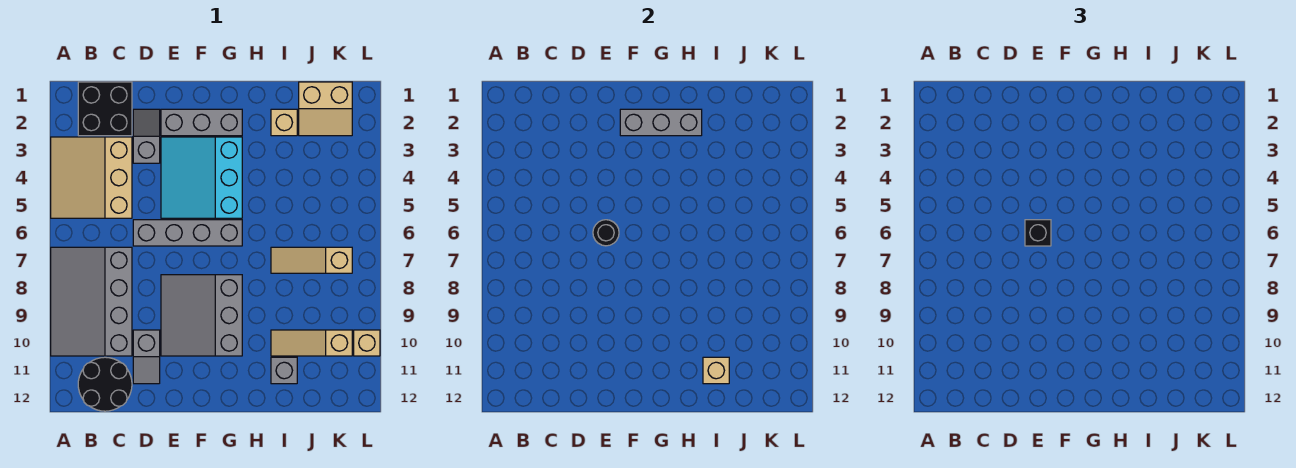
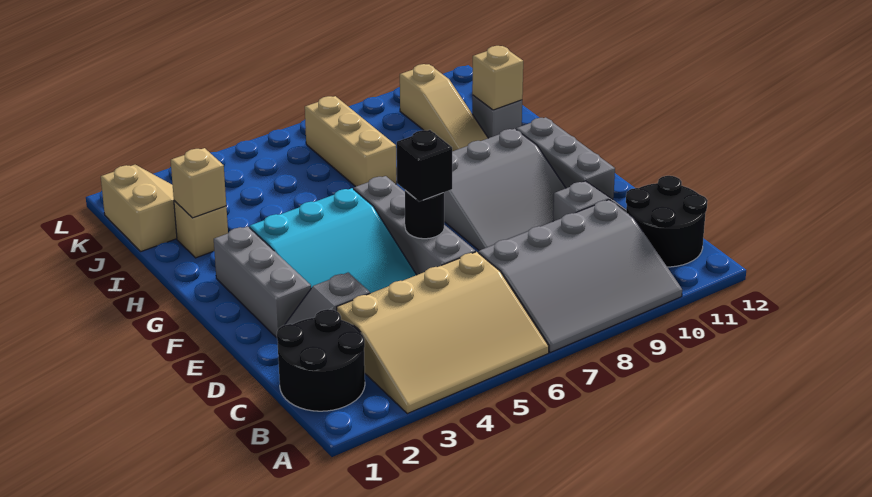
tan 3x3 slope [51,137,132,218] -> tan 3x4 slope [337,252,549,414]
black 2x2 brick [78,82,132,136] -> black 2x2 round brick [277,309,365,411]
grey 1x3 brick [620,109,702,136] -> grey 1x3 brick moved to [516,117,615,199]
tan 1x3 slope [271,247,352,273] -> tan 1x3 brick [305,96,397,187]
tan 1x1 brick [354,330,380,356] -> tan 1x1 brick moved to [171,148,226,218]

